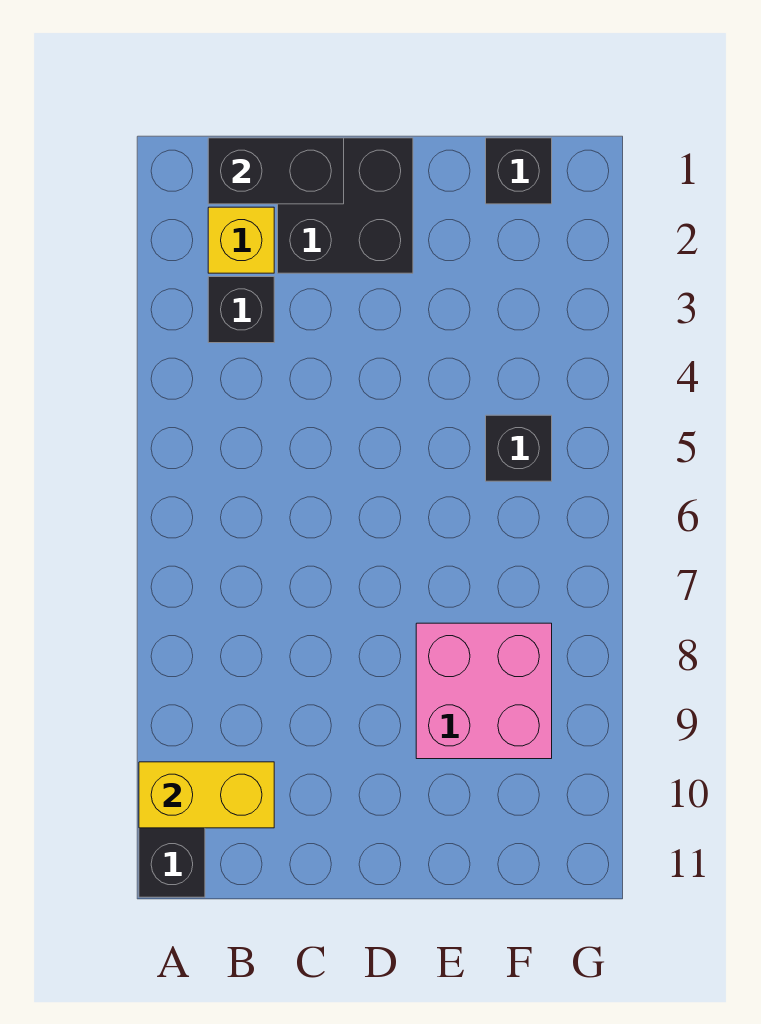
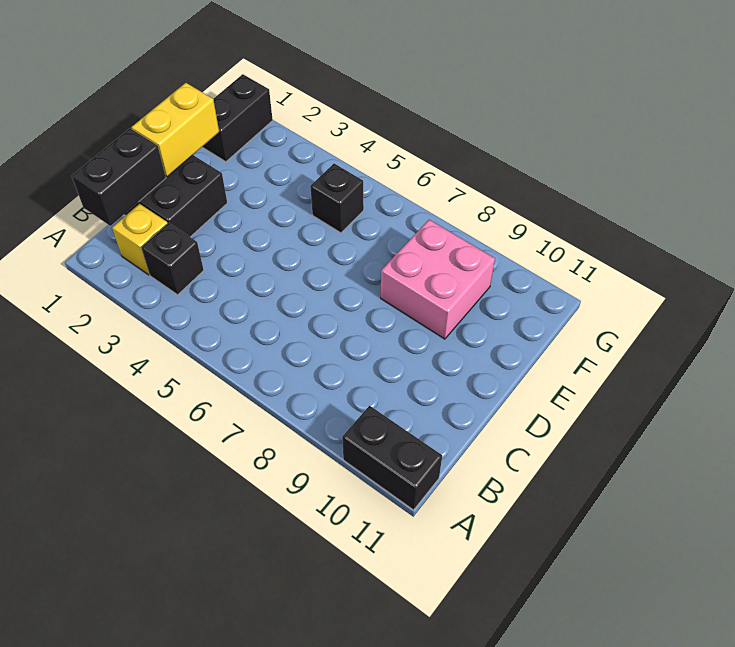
yellow 1x2 brick [139,762,274,828] -> yellow 1x2 brick moved to [131,83,219,177]
black 1x1 brick [486,138,552,204] -> black 1x2 brick [202,74,273,162]

